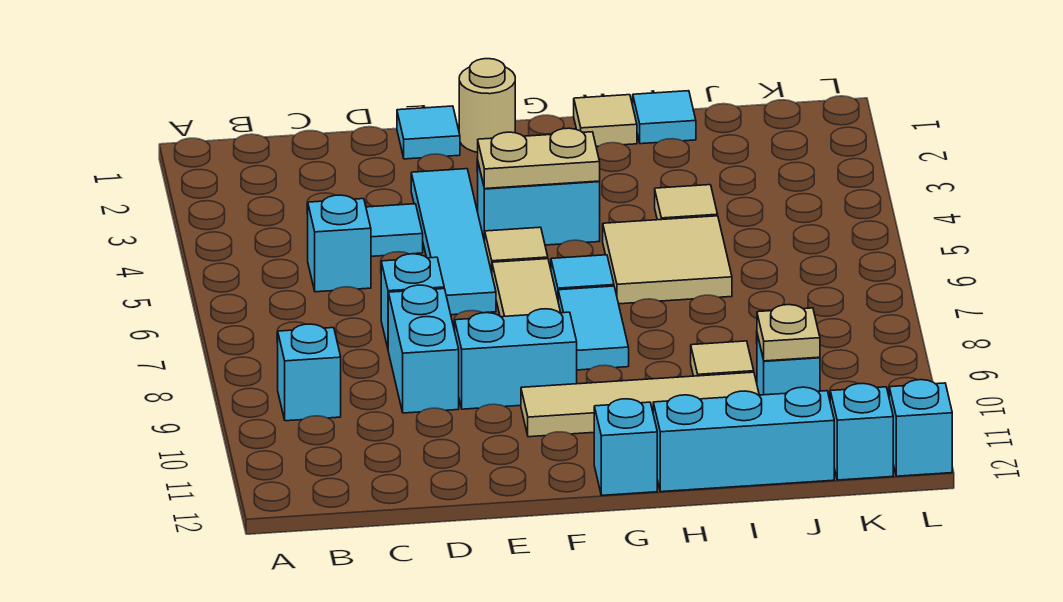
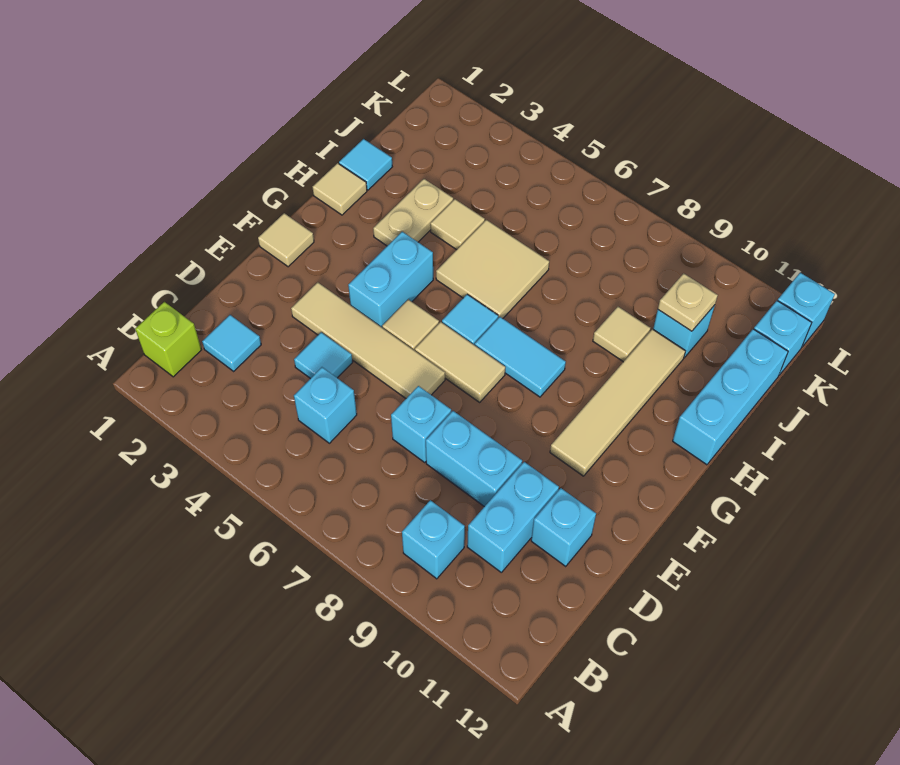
none -> lime 1x1 brick [135,302,201,377]
cyan 1x1 tile [397,106,460,159] -> cyan 1x1 tile moved to [202,315,261,371]
cyan 1x4 tile [411,169,496,315] -> tan 1x4 tile [291,282,445,398]
cyan 1x2 brick [455,309,577,409] -> cyan 1x2 brick moved to [467,462,559,572]
tan 1x1 round brick [459,59,515,152] -> tan 1x1 tile [258,213,314,267]
tan 1x2 plate [478,128,600,189] -> tan 1x2 plate moved to [373,179,453,246]
cyan 1x1 brick [594,399,657,495] -> cyan 1x1 brick moved to [531,488,596,566]

